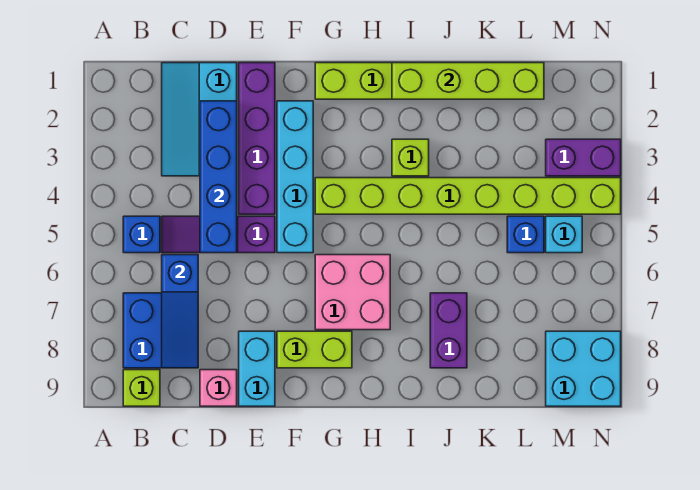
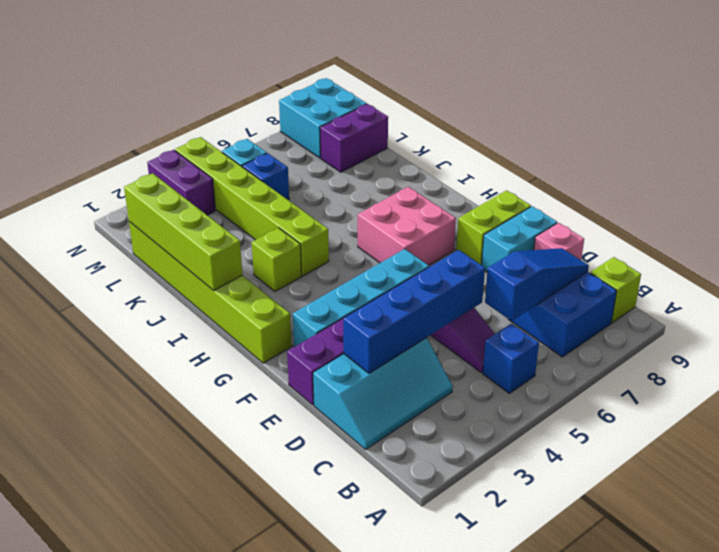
lime 1x2 brick [277,331,352,368] -> lime 1x2 brick turned to [456,190,531,265]
lime 1x8 brick [315,178,621,214] -> lime 1x6 brick [175,137,329,276]
purple 1x2 brick [430,293,467,368] -> purple 1x2 brick moved to [320,104,388,172]

